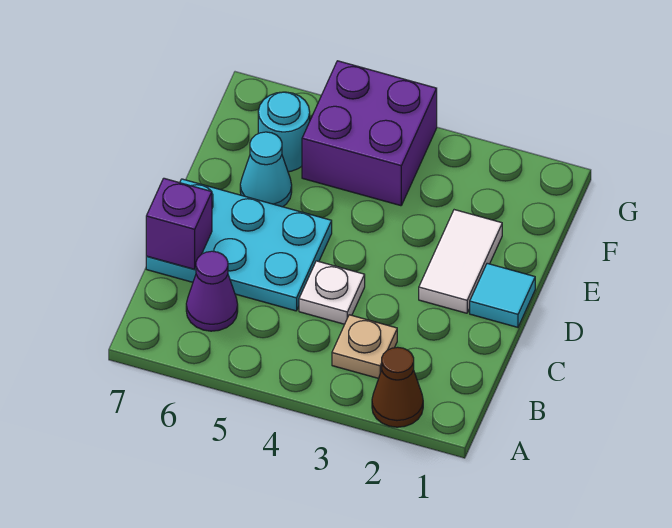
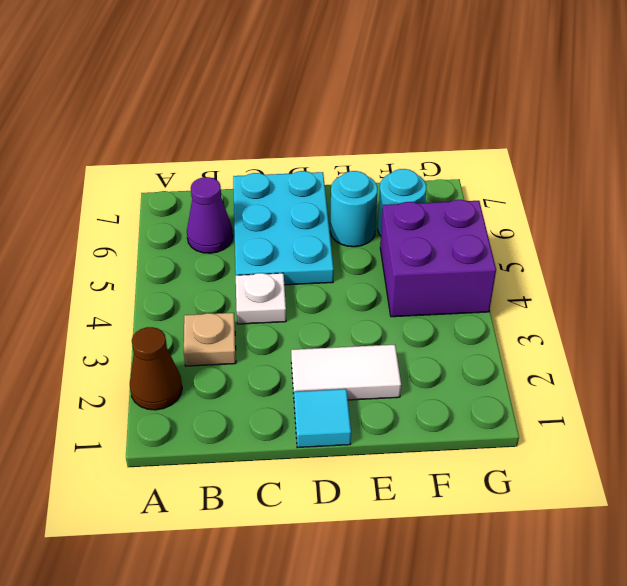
purple 1x1 brick [146,178,212,269] -> none
cyan 1x1 cone [240,132,292,207] -> cyan 1x1 round brick [330,171,378,247]

